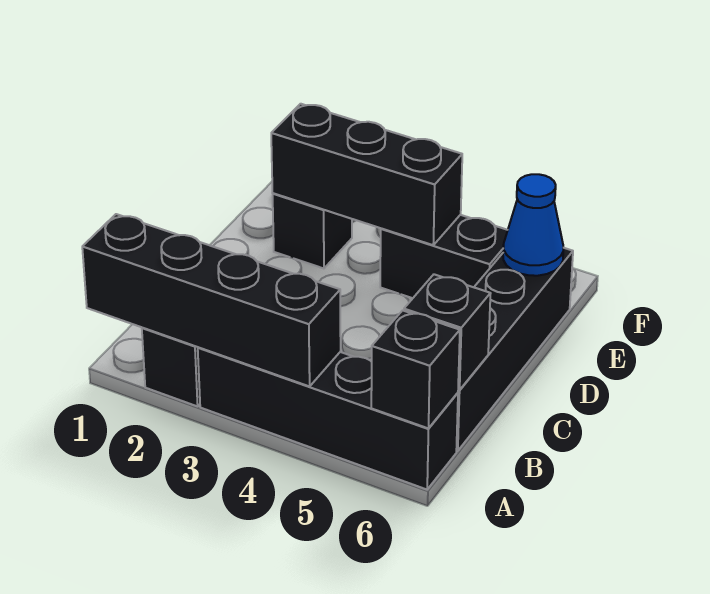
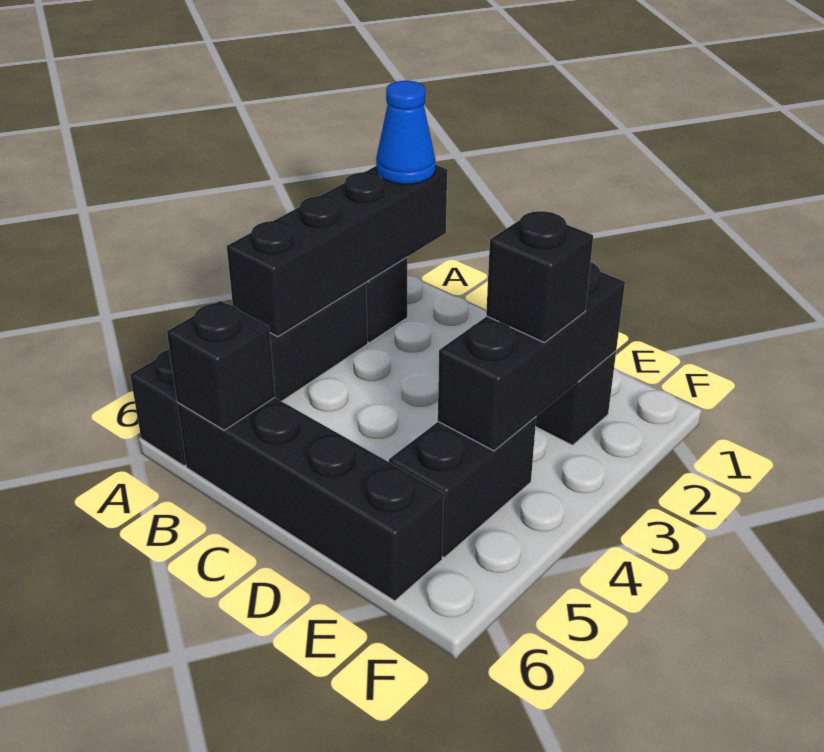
black 1x1 brick [371,310,460,428] -> black 1x1 brick moved to [486,211,593,342]
blue 1x1 cone [503,174,563,276] -> blue 1x1 cone moved to [376,81,435,184]

